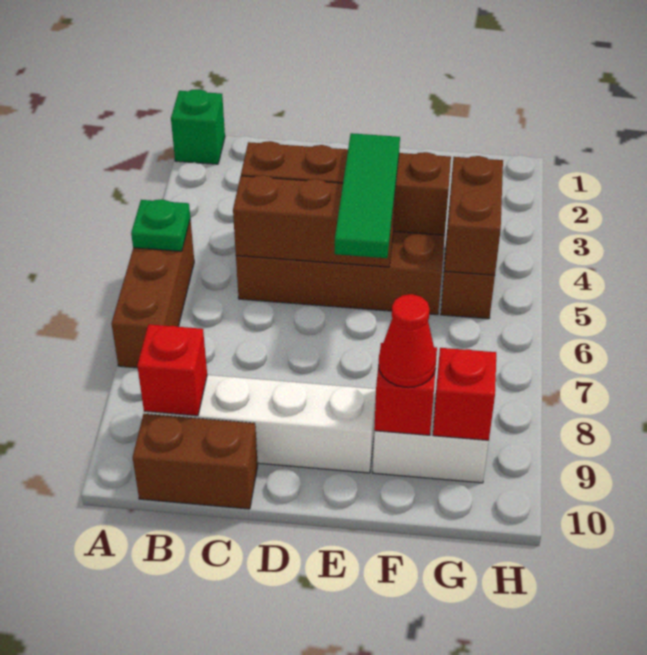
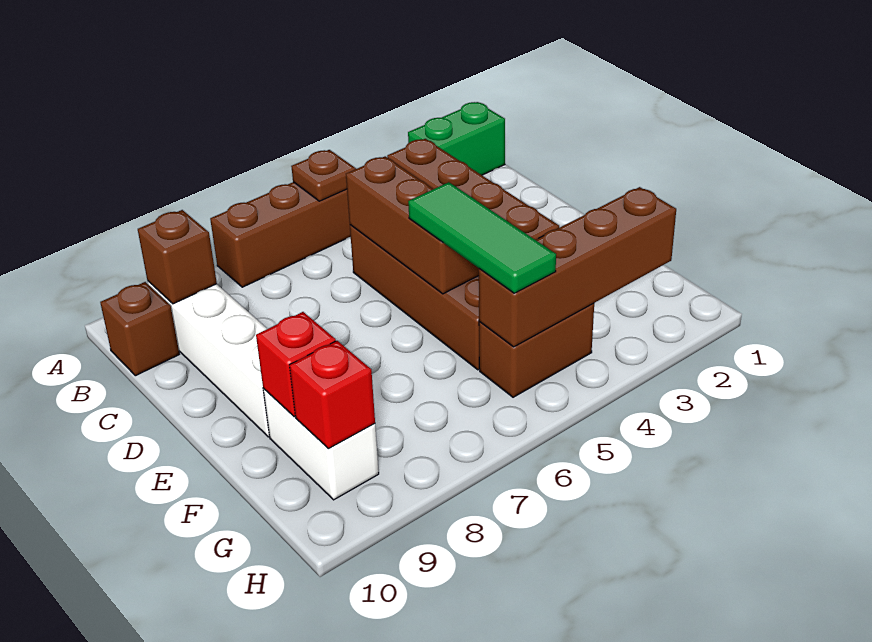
green 1x1 brick [171,89,225,164] -> green 1x2 brick [408,102,505,175]
green 1x1 plate [131,199,190,251] -> brown 1x1 plate [291,150,356,201]
red 1x1 brick [137,324,207,416] -> brown 1x1 brick [138,210,217,304]
brown 1x2 brick [133,414,258,509] -> brown 1x1 brick [100,282,179,376]
green 1x3 tile [335,133,400,258] -> green 1x3 tile turned to [408,182,556,293]
red 1x1 cone [379,294,436,387] -> none
brown 1x2 brick [445,156,503,275] -> brown 1x4 brick [479,187,676,347]

